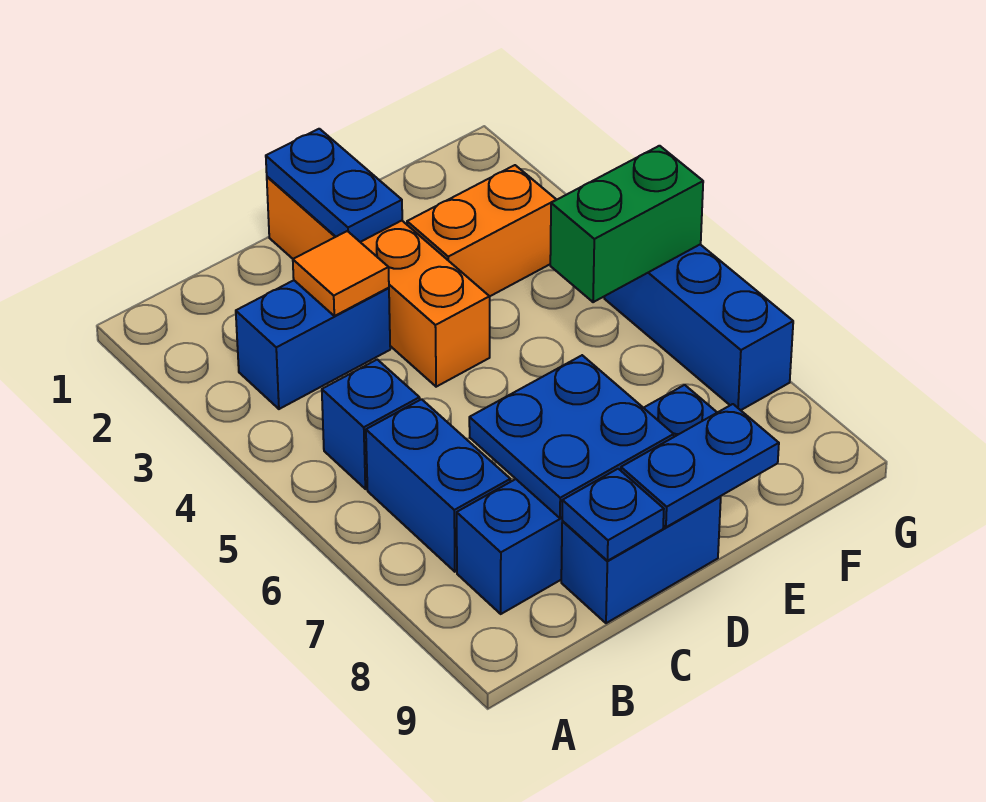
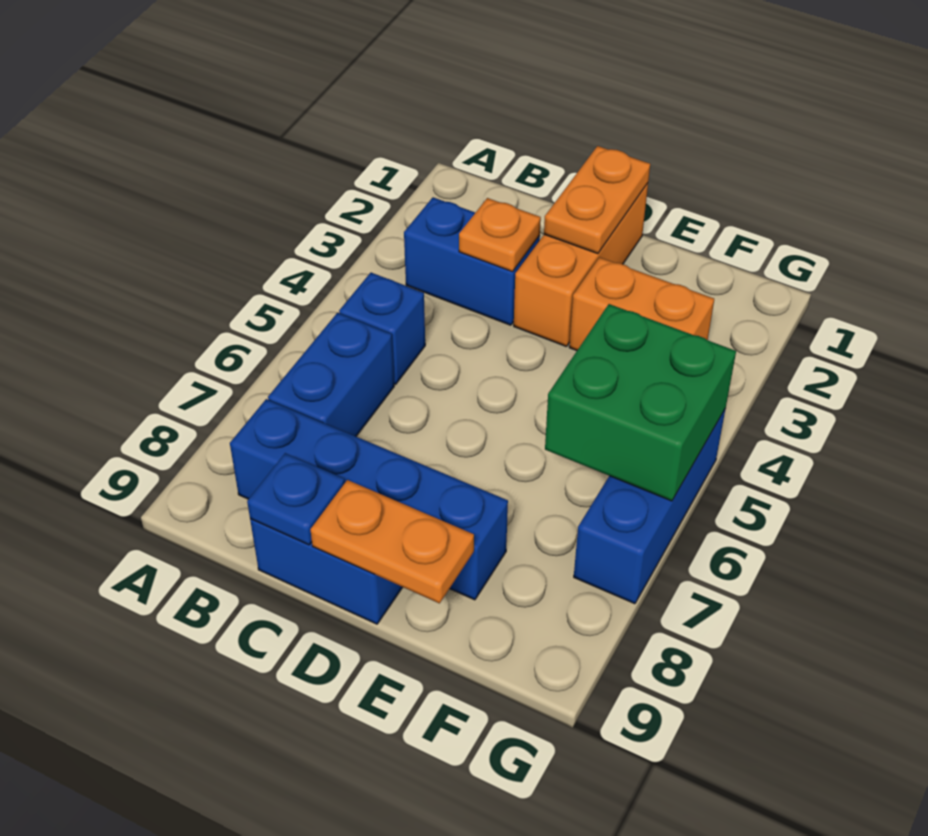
orange 1x1 tile [293,231,389,316] -> orange 1x1 plate [459,198,541,272]
blue 2x2 plate [469,355,674,518] -> none
orange 1x4 brick [267,177,490,387] -> orange 1x3 brick [514,183,648,347]
blue 1x2 plate [266,129,402,242] -> orange 1x2 plate [544,146,650,254]
blue 1x2 plate [621,404,779,527] -> orange 1x2 plate [310,480,474,603]
green 1x2 brick [550,146,703,302] -> green 2x2 brick [545,304,736,501]

